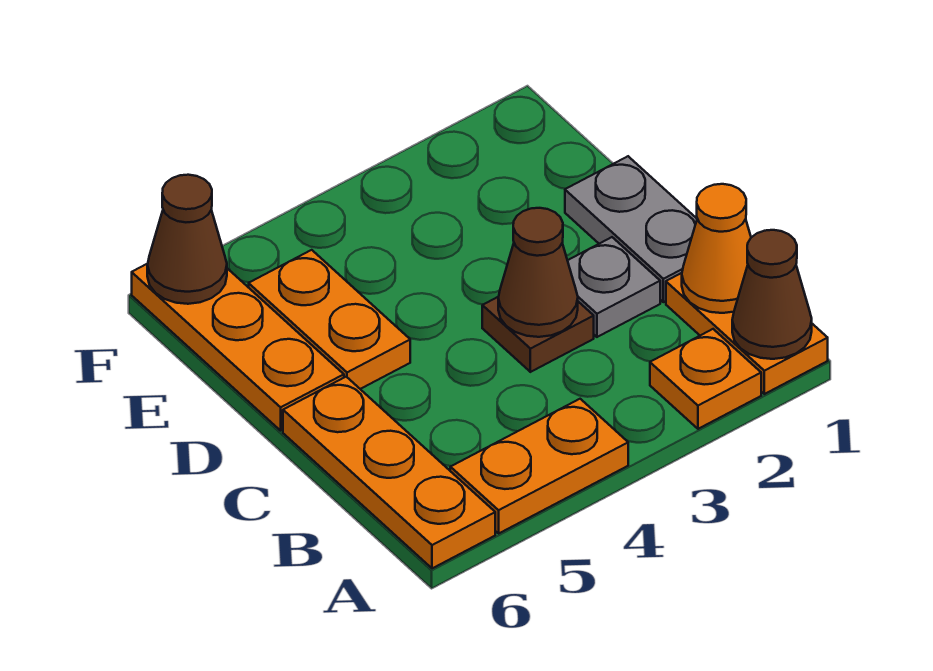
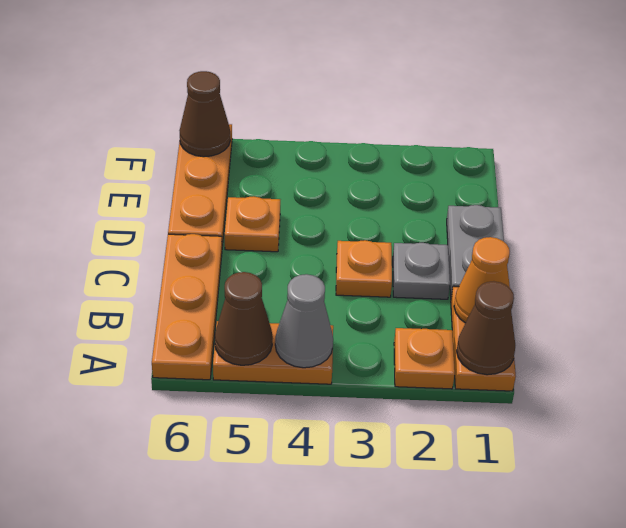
none -> grey 1x1 cone [275,274,333,368]
brown 1x1 plate [482,297,594,372] -> orange 1x1 plate [336,240,392,297]
brown 1x1 cone [498,208,578,337] -> brown 1x1 cone moved to [215,272,273,365]
orange 1x2 plate [249,250,410,389] -> orange 1x1 plate [225,196,280,252]

